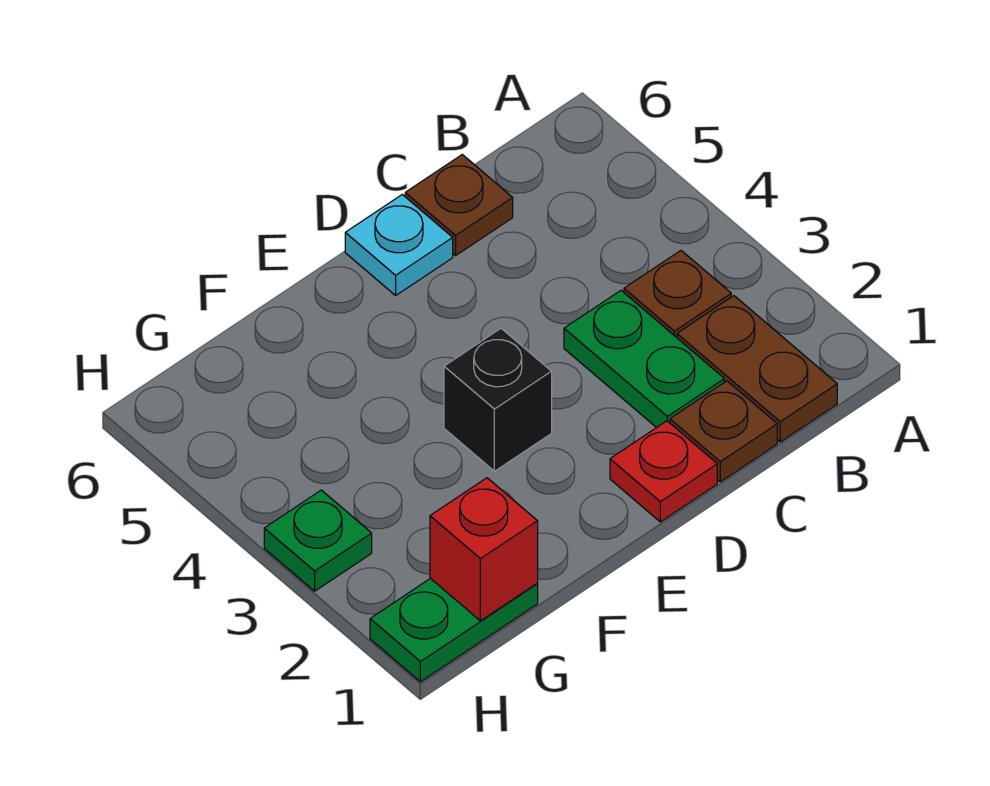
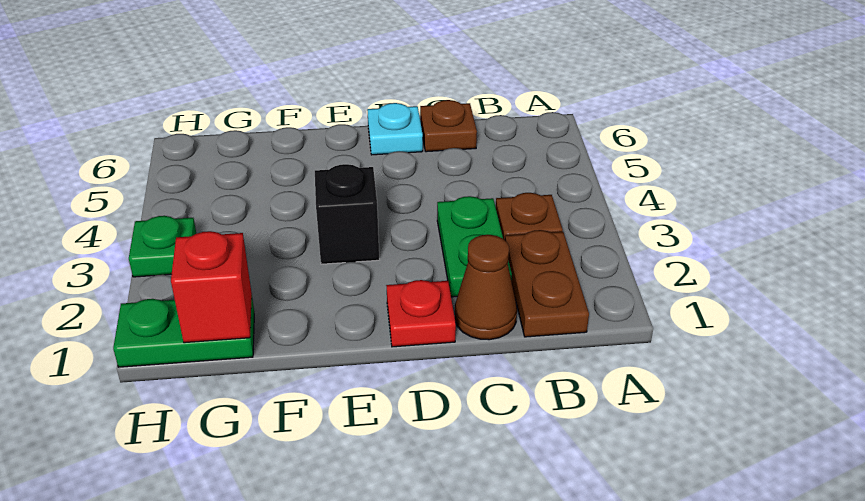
brown 1x1 plate [670,381,777,482] -> brown 1x1 cone [455,235,517,340]

